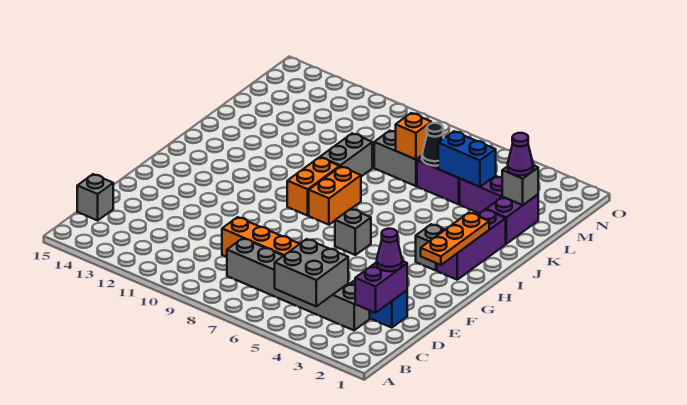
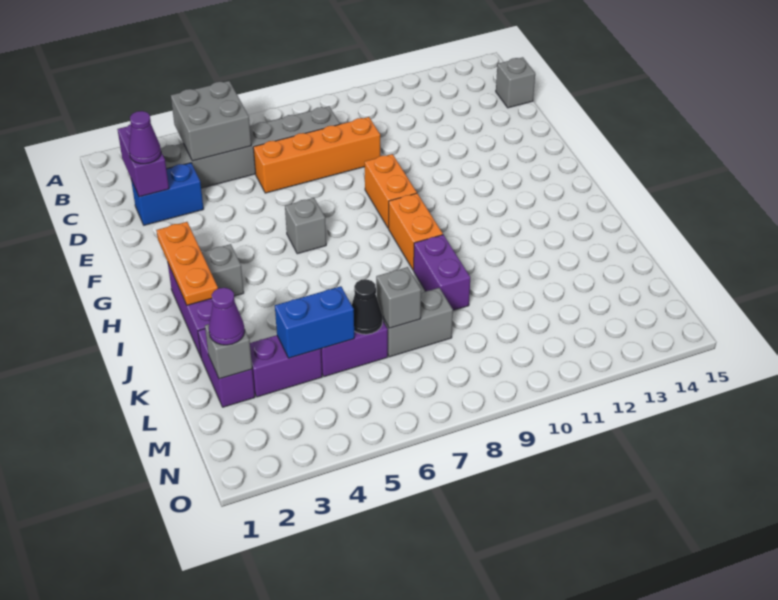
orange 1x2 brick [309,166,361,225] -> orange 1x2 brick moved to [365,154,417,228]
grey 1x2 brick [320,133,372,176] -> purple 1x2 brick [414,235,470,310]
orange 1x1 brick [396,113,431,159] -> grey 1x1 brick [376,267,421,328]

